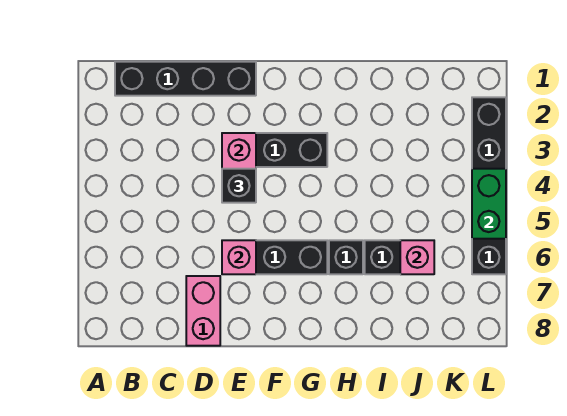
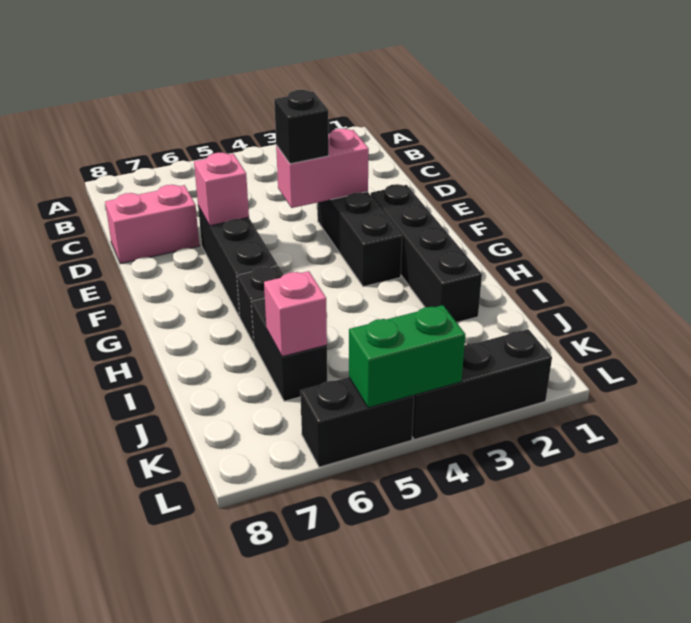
black 1x4 brick [115,62,256,96] -> black 1x4 brick moved to [371,184,482,322]

